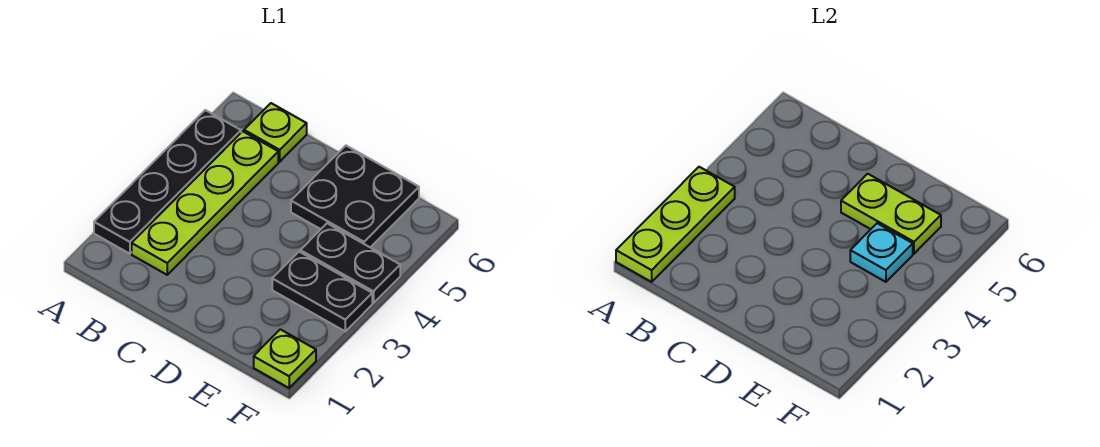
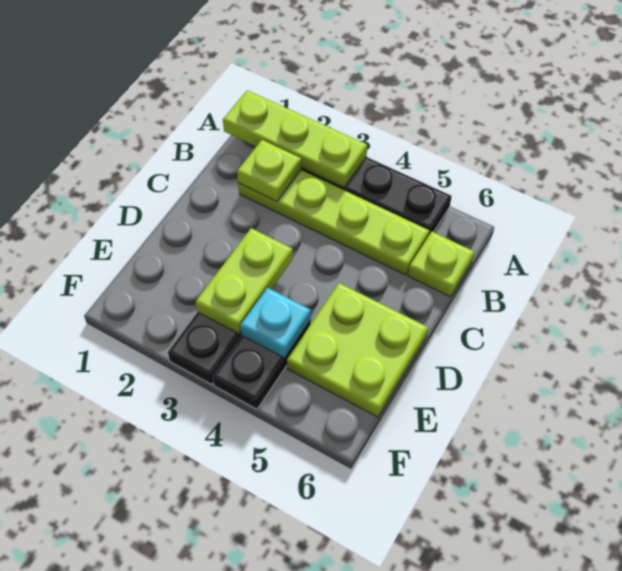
black 2x2 plate [291,146,419,247] -> lime 2x2 plate [287,283,428,417]
lime 1x2 plate [841,174,941,254] -> lime 1x2 plate moved to [196,228,293,334]
lime 1x1 plate [254,329,316,388] -> lime 1x1 plate moved to [237,140,301,201]

